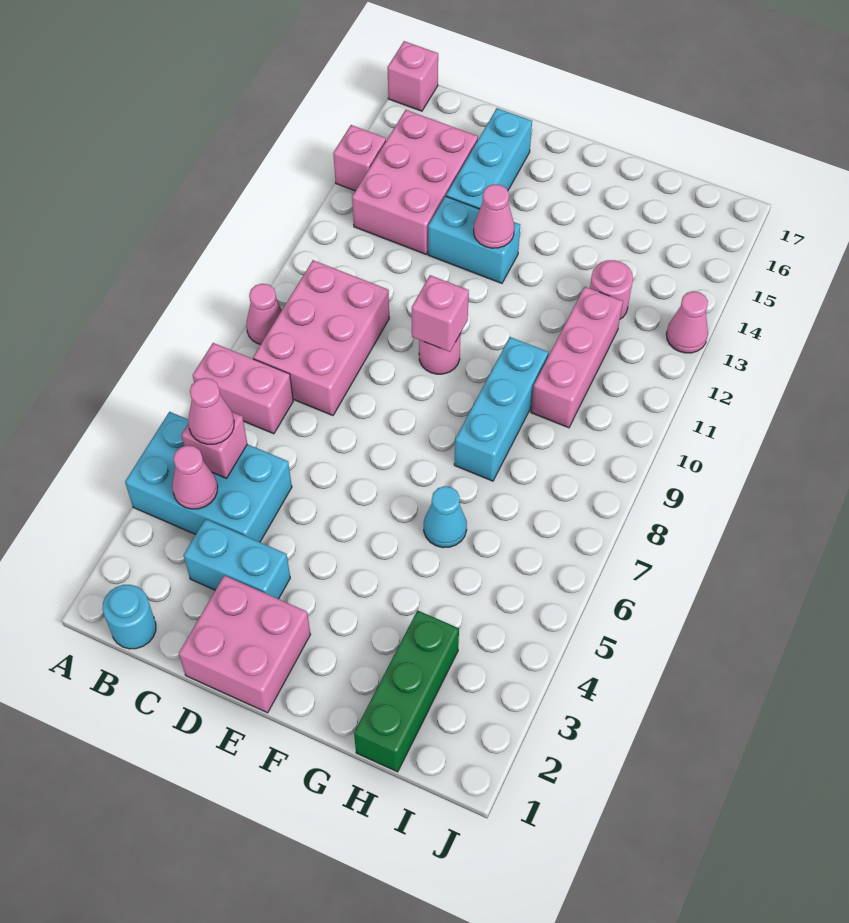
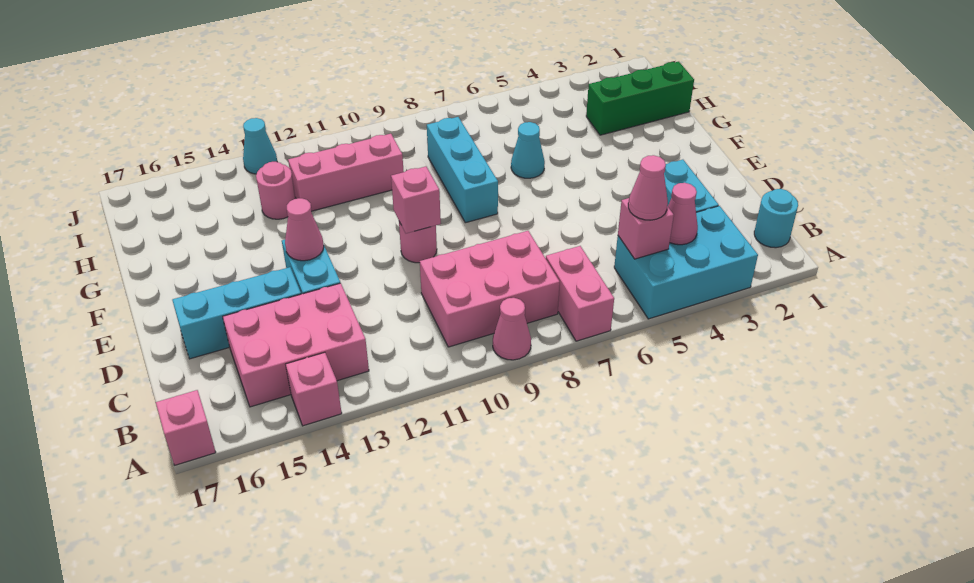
cyan 2x3 brick [125,412,292,542] -> cyan 2x3 brick turned to [614,206,758,319]
pink 2x2 brick [179,575,310,713] -> none
cyan 1x3 brick [454,337,548,481] -> cyan 1x3 brick turned to [427,117,498,223]
pink 1x1 cone [666,291,708,353] -> cyan 1x1 cone [243,118,277,174]

